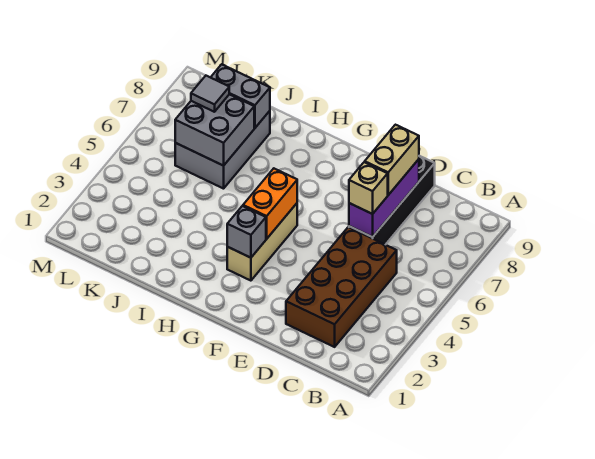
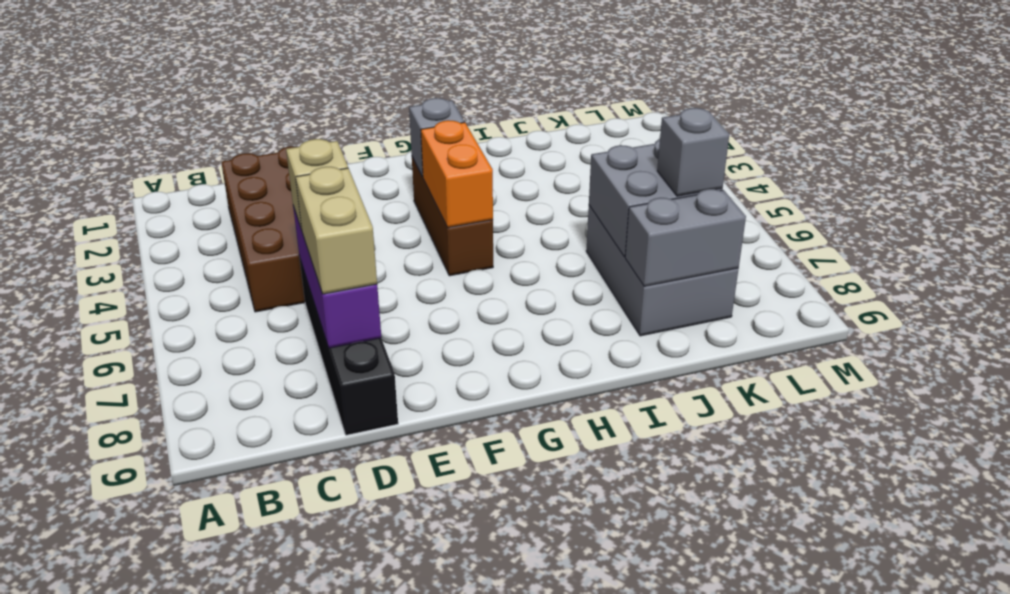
tan 1x3 brick [227,203,297,281] -> brown 1x3 brick [412,157,493,276]
grey 1x1 tile [191,76,229,112] -> grey 1x1 brick [657,108,729,196]

